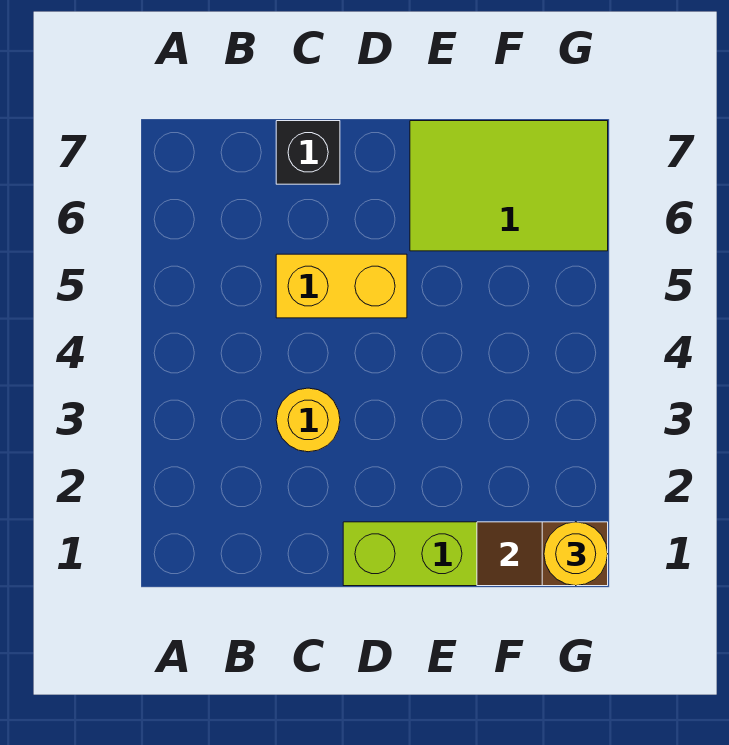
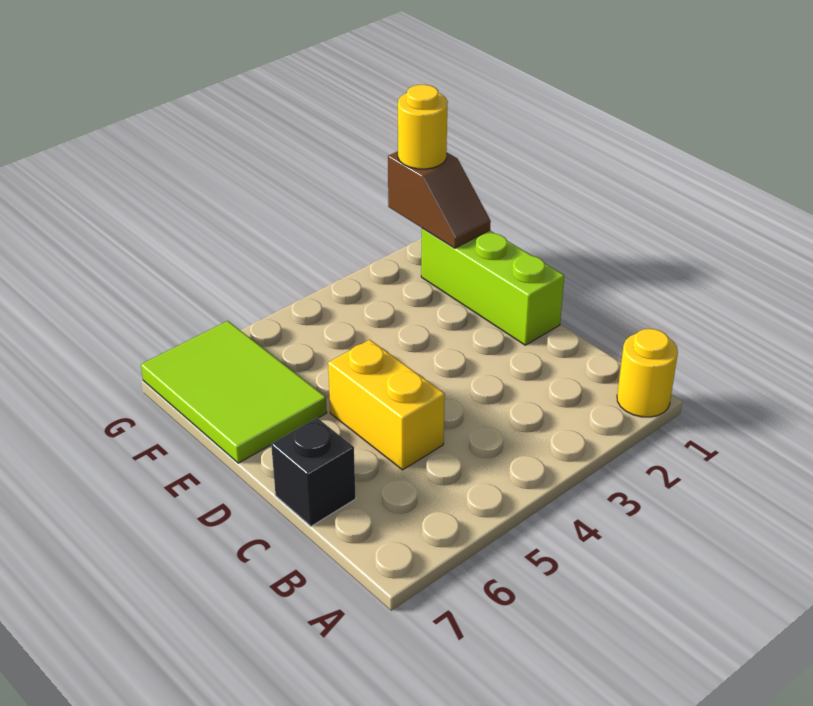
yellow 1x1 round brick [276,388,340,452] -> yellow 1x1 round brick moved to [617,329,678,417]

